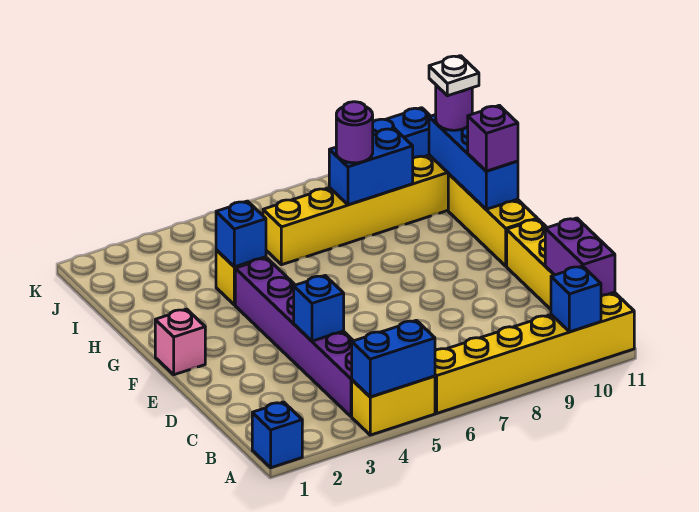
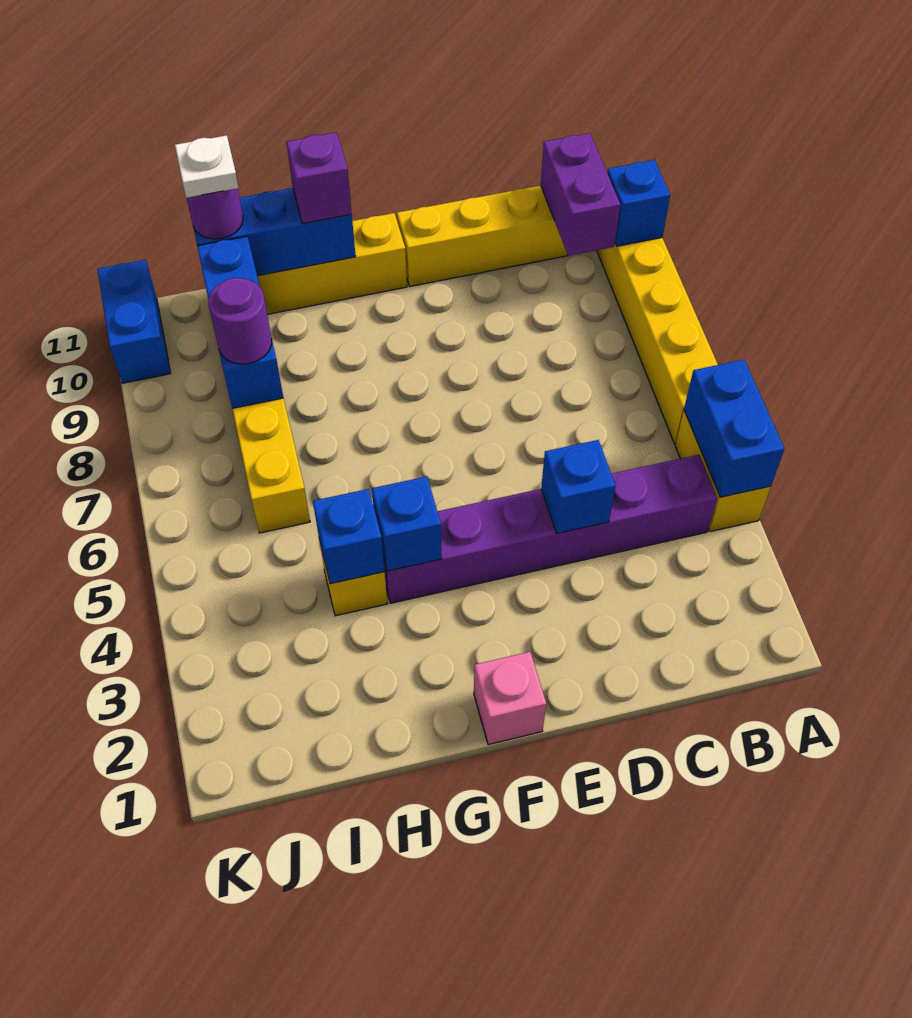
blue 1x1 brick [252,402,302,468] -> blue 1x1 brick moved to [372,477,442,571]
purple 1x2 brick [545,218,615,296] -> purple 1x2 brick turned to [541,133,620,256]
blue 1x2 brick [329,128,413,205] -> blue 1x3 brick [197,236,283,408]

